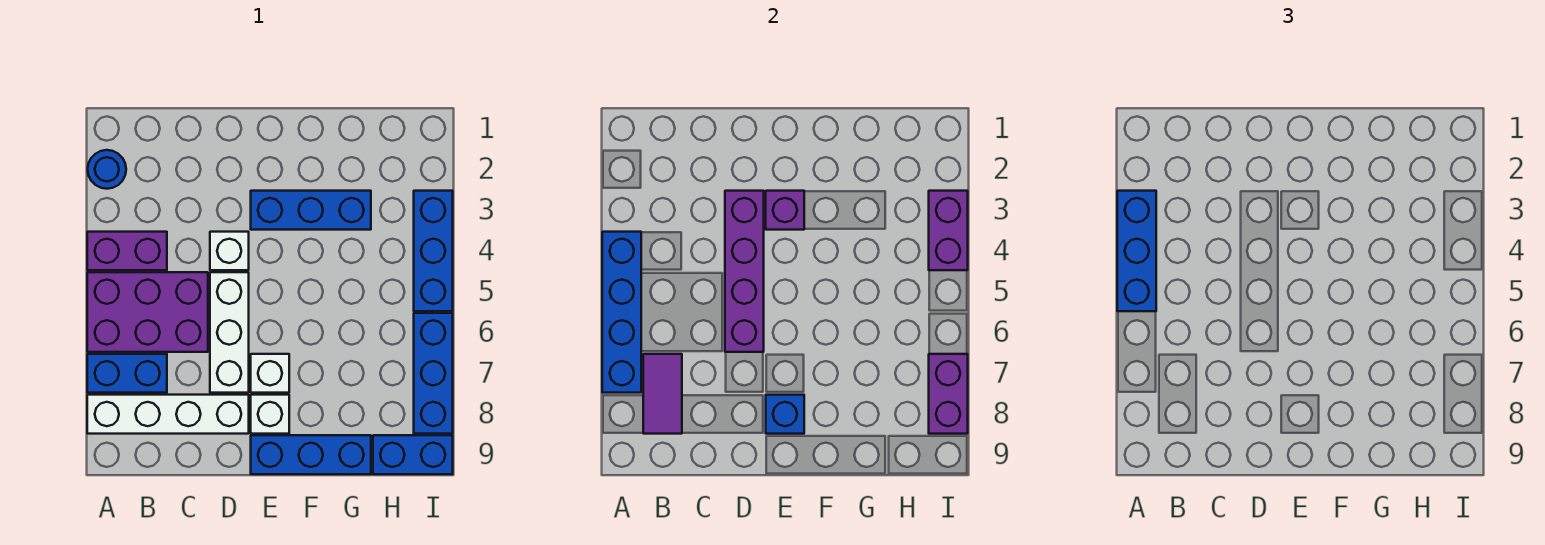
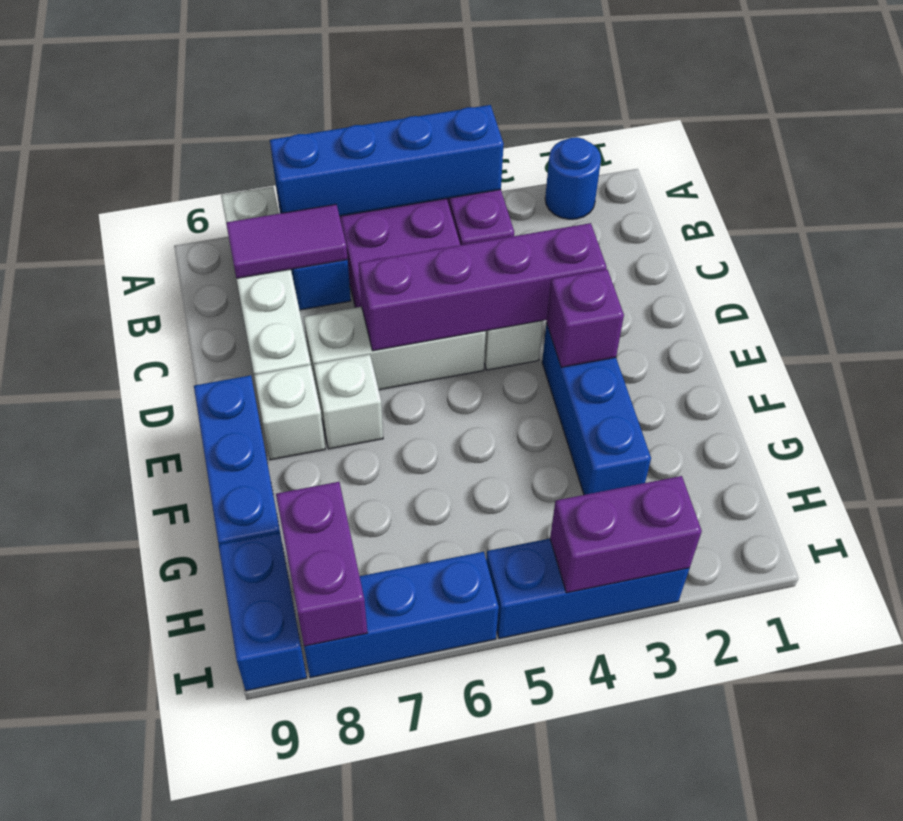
blue 1x3 brick [1117,191,1156,311] -> none
blue 1x1 brick [766,395,804,434] -> none
purple 1x2 brick [929,354,968,434] -> purple 1x2 brick turned to [276,482,367,646]

